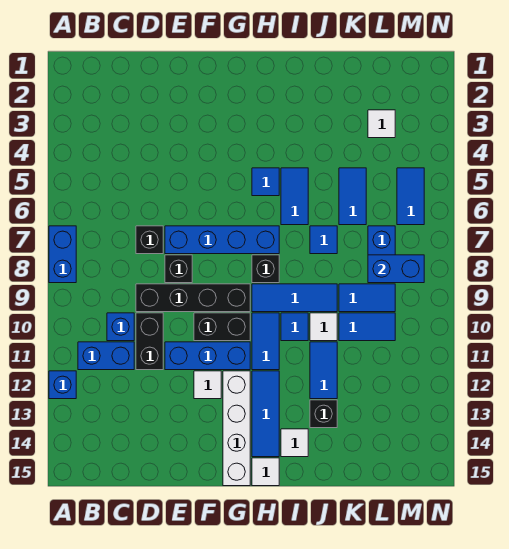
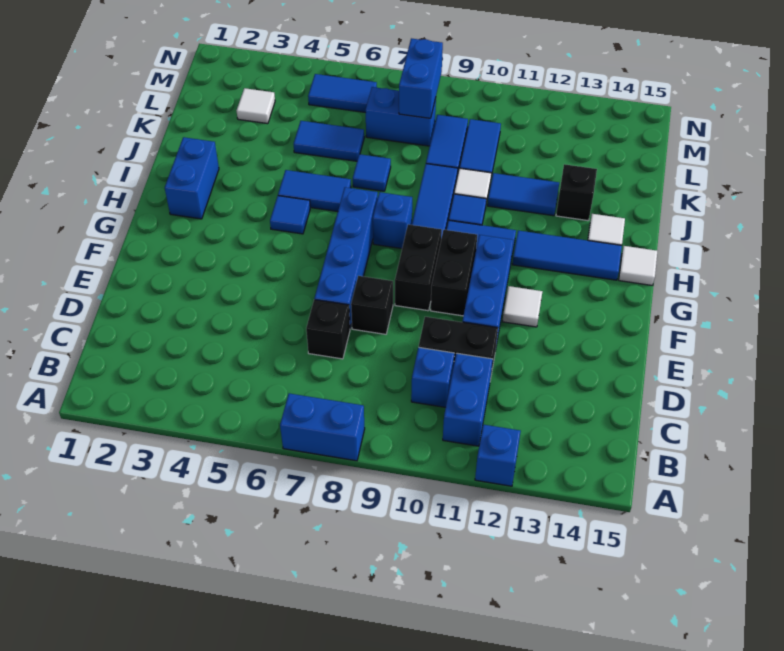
black 1x4 brick [136,284,250,312] -> black 1x2 brick [395,224,442,311]
white 1x4 brick [223,371,250,486] -> none
none -> blue 1x2 brick [165,137,219,219]
black 1x1 brick [252,255,279,283] -> blue 1x1 brick [373,192,412,249]

